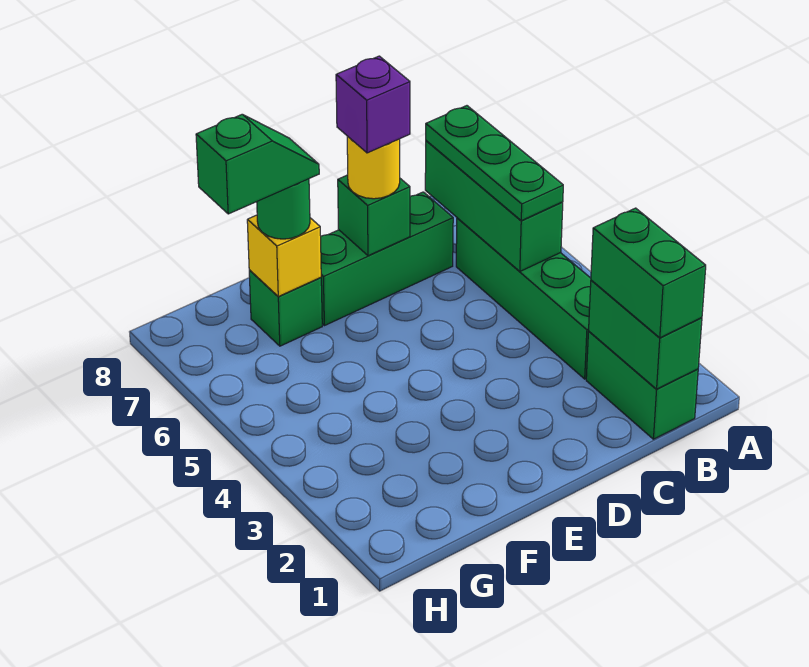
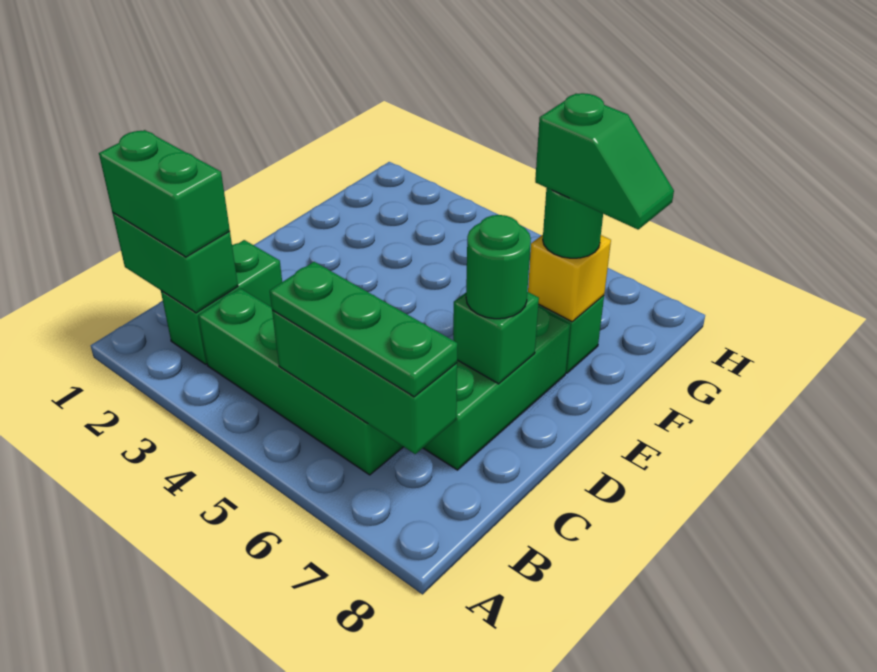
green 1x2 brick [586,332,698,439] -> green 1x2 brick turned to [161,240,282,364]
yellow 1x1 round brick [347,136,400,199] -> green 1x1 round brick [466,215,531,319]
purple 1x1 brick [336,56,410,153] -> none
green 1x2 slope [196,114,319,214] -> green 1x2 slope turned to [535,93,674,229]

